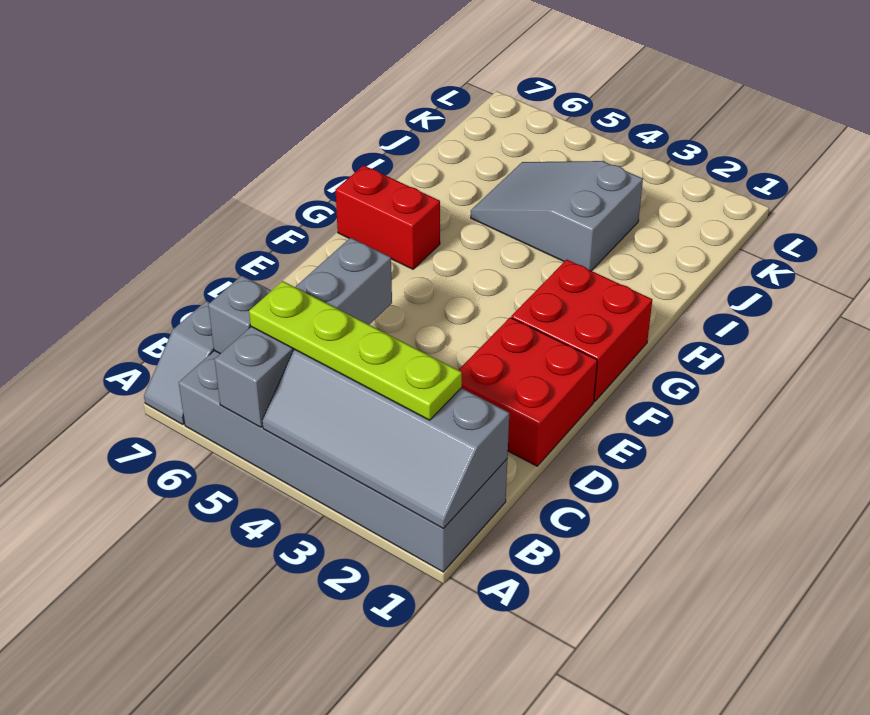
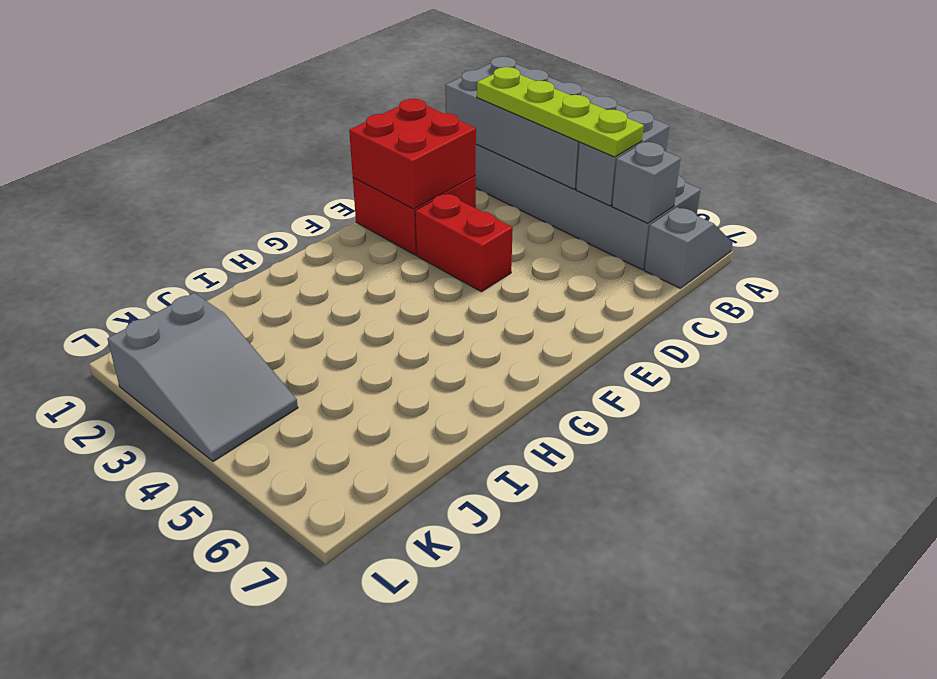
grey 2x4 slope [262,349,509,529] -> grey 2x4 brick [445,57,632,189]
grey 1x4 brick [215,238,392,427] -> grey 1x2 brick [576,111,669,206]
red 2x2 brick [511,260,652,402] -> red 2x2 brick moved to [349,99,476,209]
red 1x2 brick [336,165,440,269] -> red 1x2 brick moved to [415,194,513,292]
grey 2x3 slope [471,161,643,271] -> grey 2x3 slope moved to [107,293,298,462]

